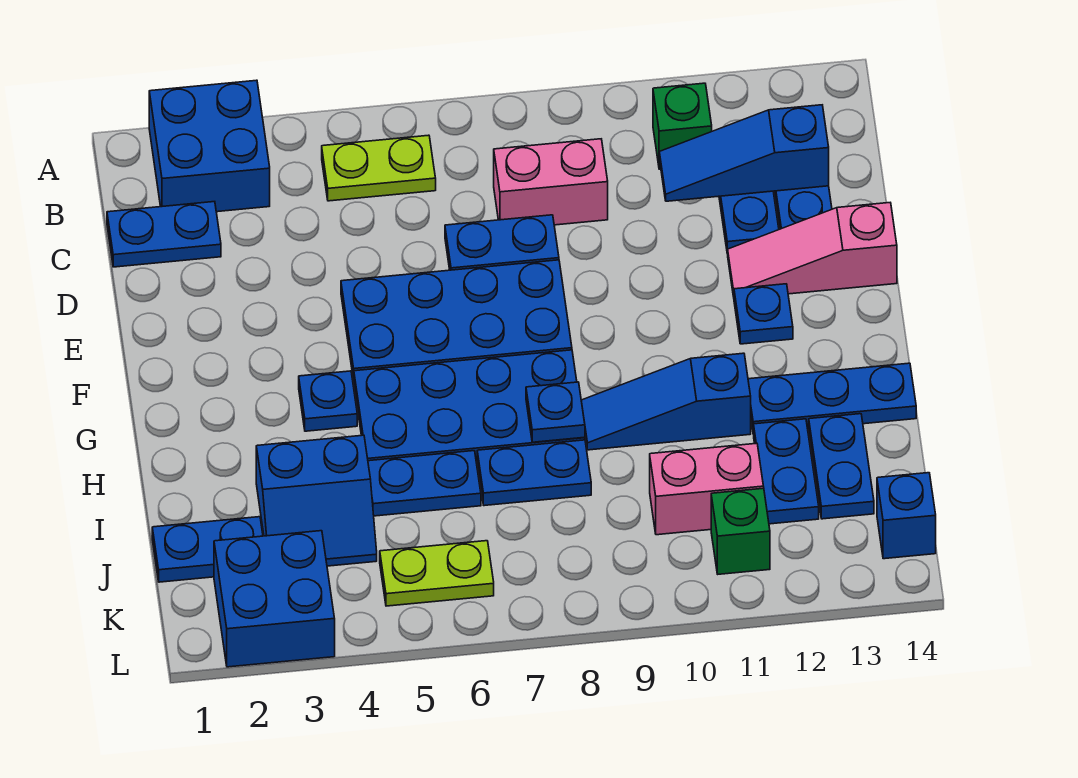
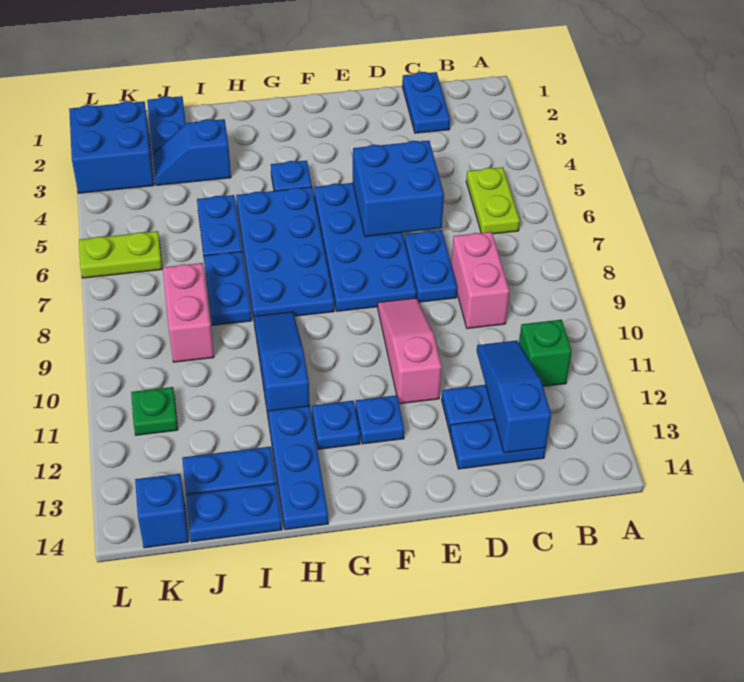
blue 2x2 brick [149,80,270,212] -> blue 2x2 brick moved to [353,140,444,236]
pink 1x3 slope [728,203,897,297] -> pink 1x3 slope moved to [378,298,442,404]
blue 1x1 plate [526,382,585,442] -> blue 1x1 plate moved to [312,401,360,449]
blue 2x2 slope [256,435,377,566] -> blue 1x2 slope [153,119,231,185]
blue 1x2 plate [754,419,819,524] -> blue 1x2 plate moved to [186,484,282,542]
pink 1x2 brick [650,443,764,535] -> pink 1x2 brick moved to [163,263,214,362]
lime 1x2 plate [380,541,494,606] -> lime 1x2 plate turned to [79,231,162,278]
green 1x1 brick [711,488,770,574] -> green 1x1 plate [131,387,178,435]

